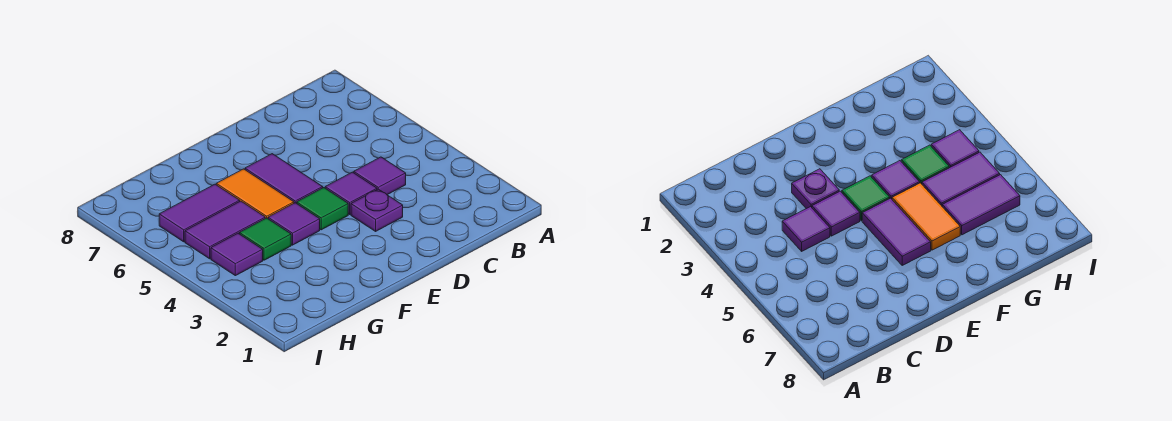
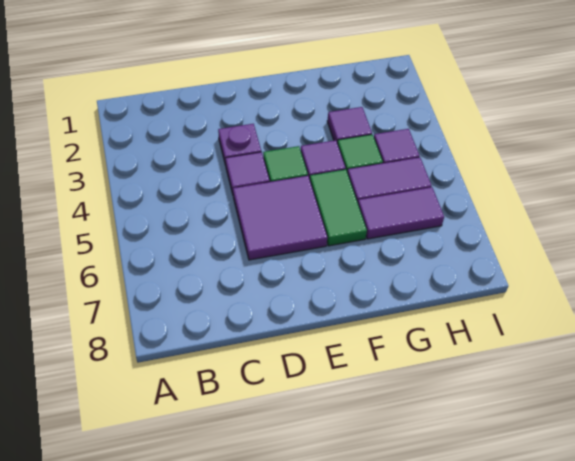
purple 1x1 tile [354,157,406,195] -> purple 1x1 tile moved to [327,107,372,143]
purple 1x2 tile [245,154,323,203] -> purple 2x2 tile [233,176,327,260]
orange 1x2 tile [216,169,294,218] -> green 1x2 tile [310,169,367,246]

